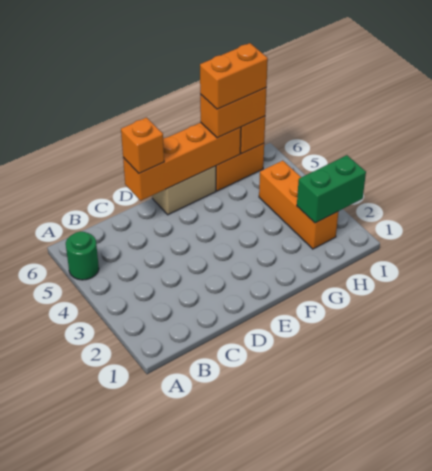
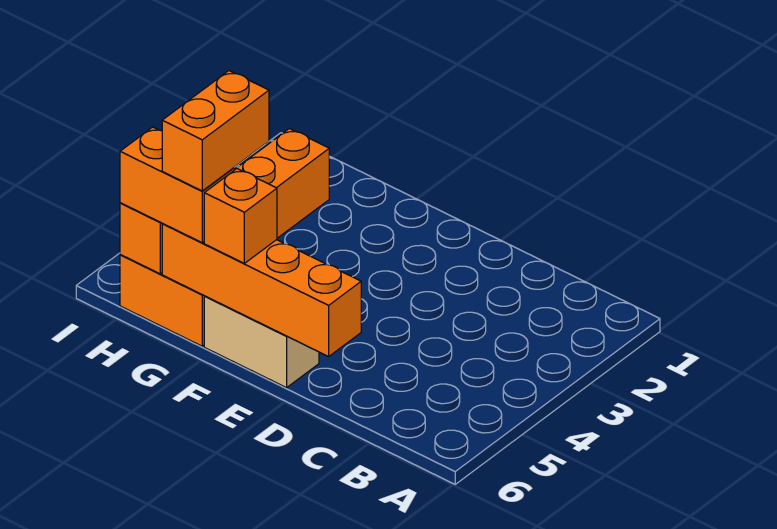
green 1x1 round brick [66,231,99,280] -> none
orange 1x1 brick [121,118,164,173] -> orange 1x1 brick moved to [204,169,277,263]
orange 1x2 brick [200,43,268,109] -> orange 1x2 brick turned to [162,71,269,191]
green 1x2 brick [297,155,366,223] -> none

